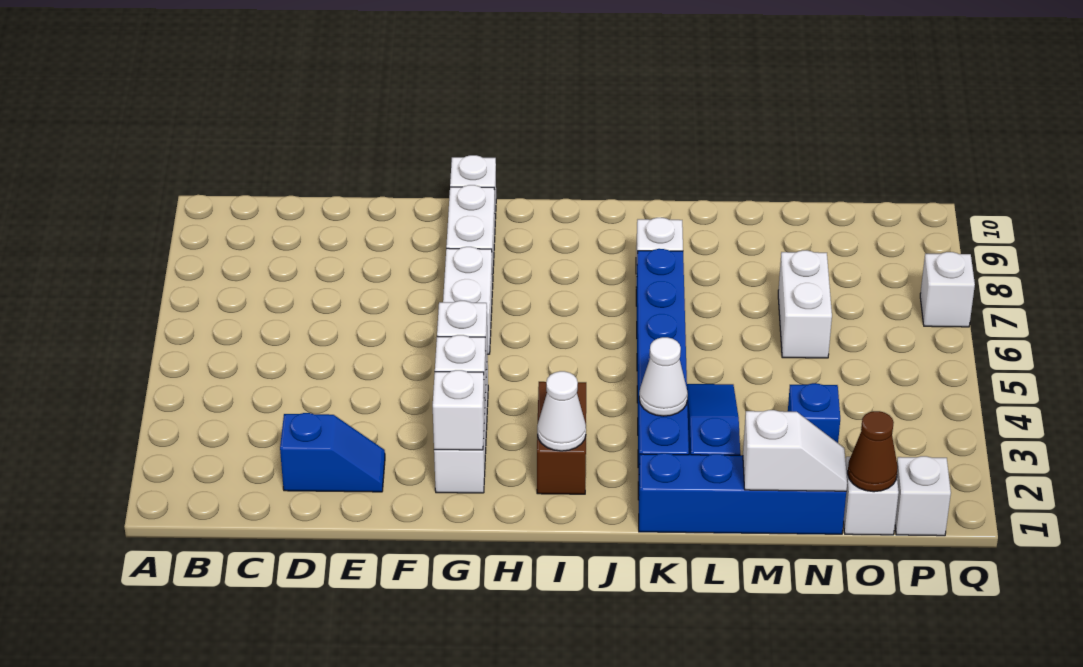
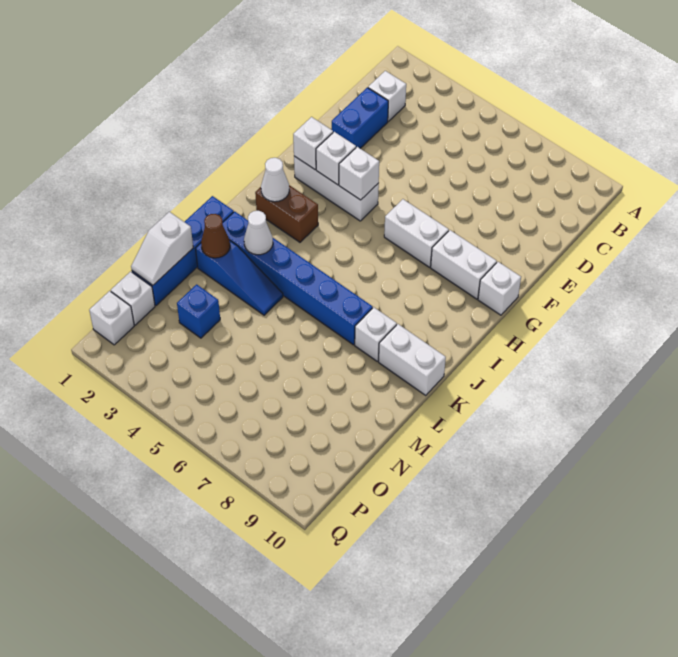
blue 1x2 slope [280,413,385,492] -> blue 1x2 brick [332,88,388,148]
white 1x2 brick [778,250,832,358] -> white 1x2 brick moved to [379,324,446,395]
brown 1x1 cone [848,411,898,492] -> brown 1x1 cone moved to [201,214,230,258]
white 1x1 brick [920,252,975,327] -> white 1x1 brick moved to [368,71,406,121]

